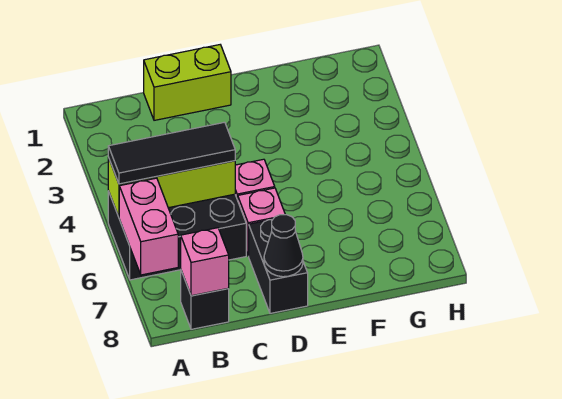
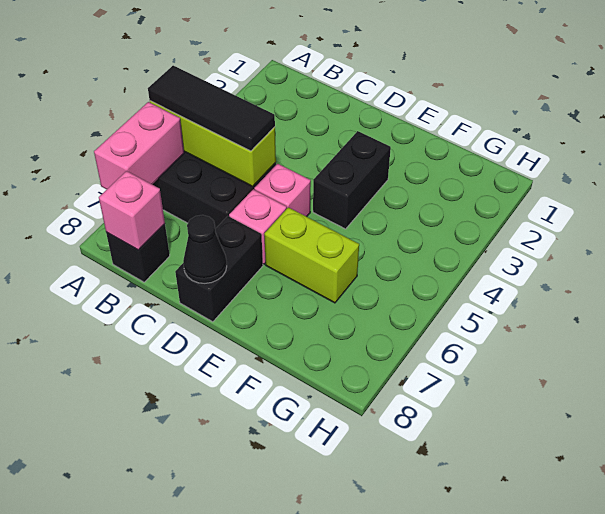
lime 1x2 brick [144,45,231,120] -> lime 1x2 brick moved to [264,207,359,303]
none -> black 1x2 brick [313,131,391,229]

